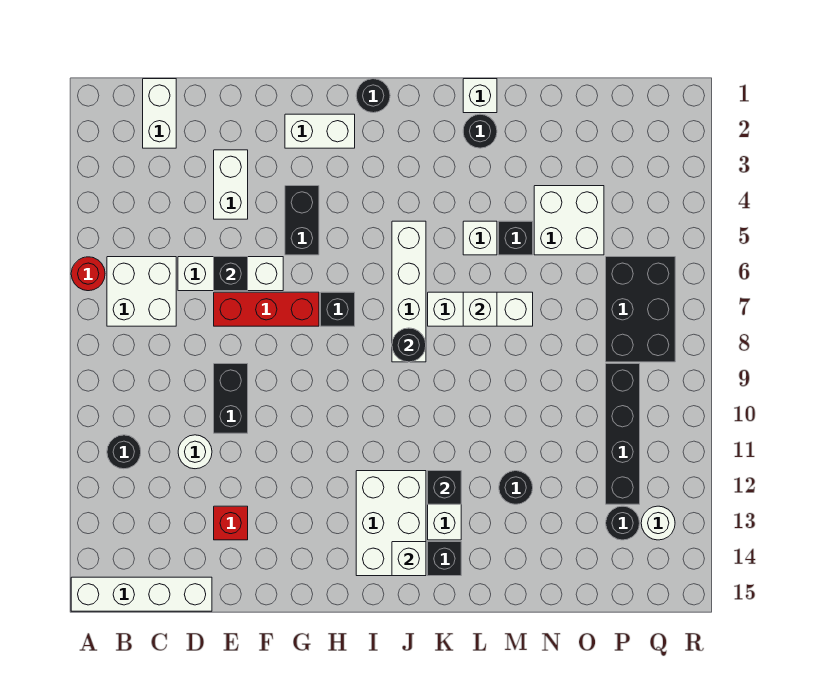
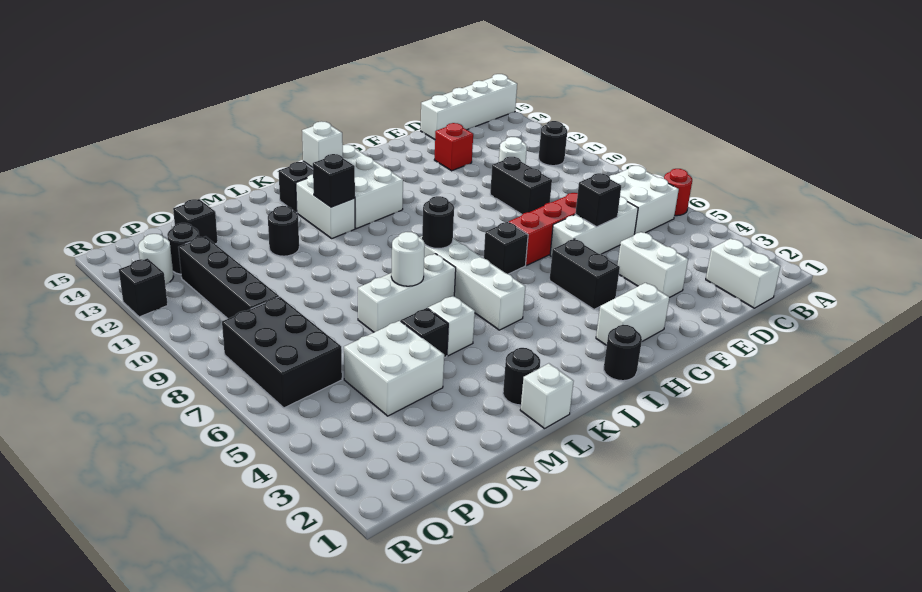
white 1x1 brick [463,292,497,326] -> white 1x1 round brick [391,232,425,286]
none -> black 1x1 brick [173,199,218,244]
none -> black 1x1 brick [119,258,168,317]

